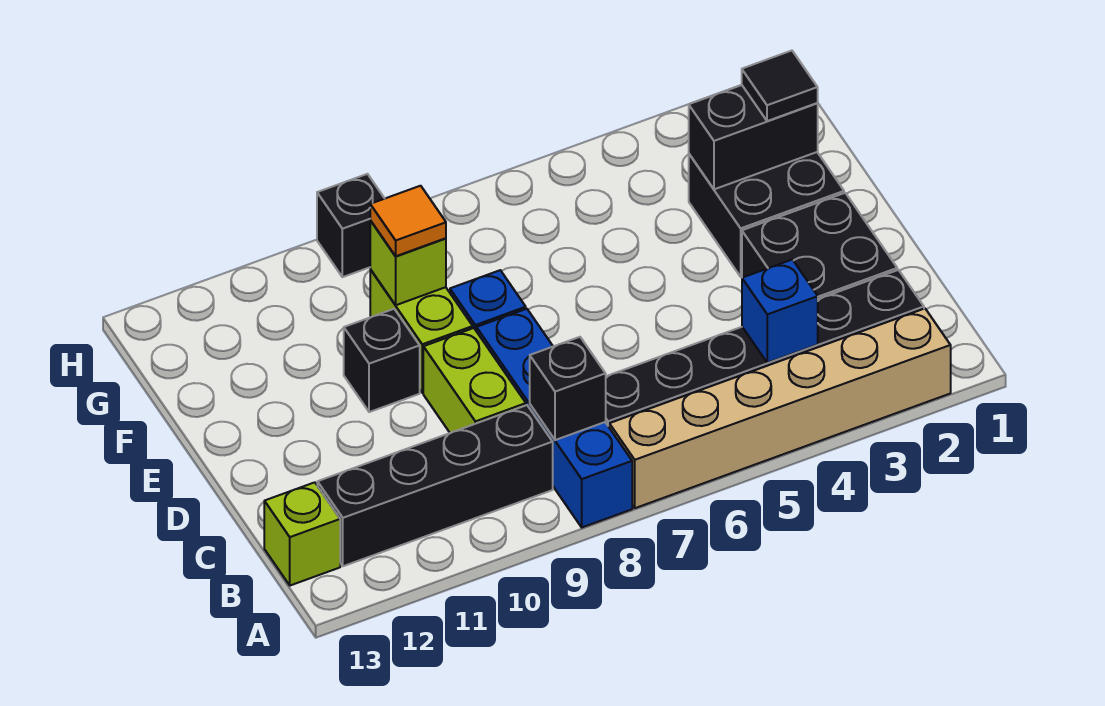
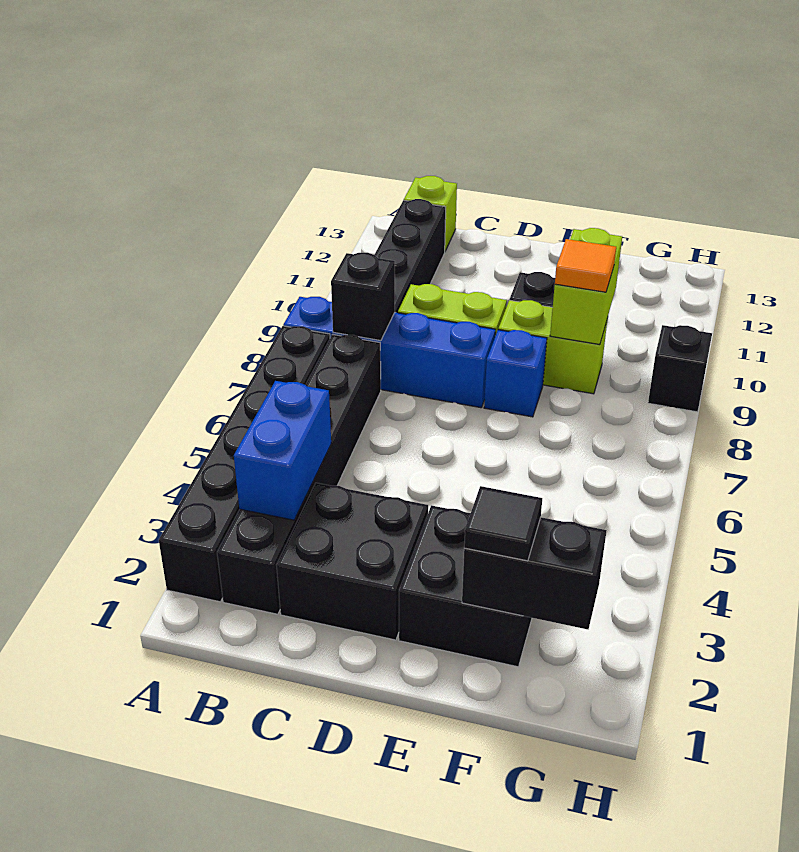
tan 1x6 brick [609,309,951,508] -> black 1x6 brick [159,326,330,602]
blue 1x1 brick [742,260,818,363] -> blue 1x2 brick [234,381,331,520]
black 1x2 brick [689,85,818,189] -> black 1x2 brick turned to [462,517,607,629]
lime 1x1 brick [370,221,446,305] -> lime 1x2 brick [550,228,622,345]

